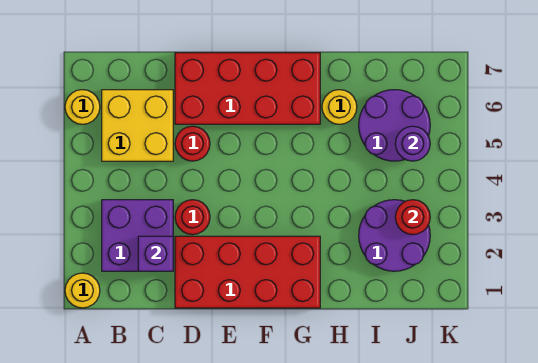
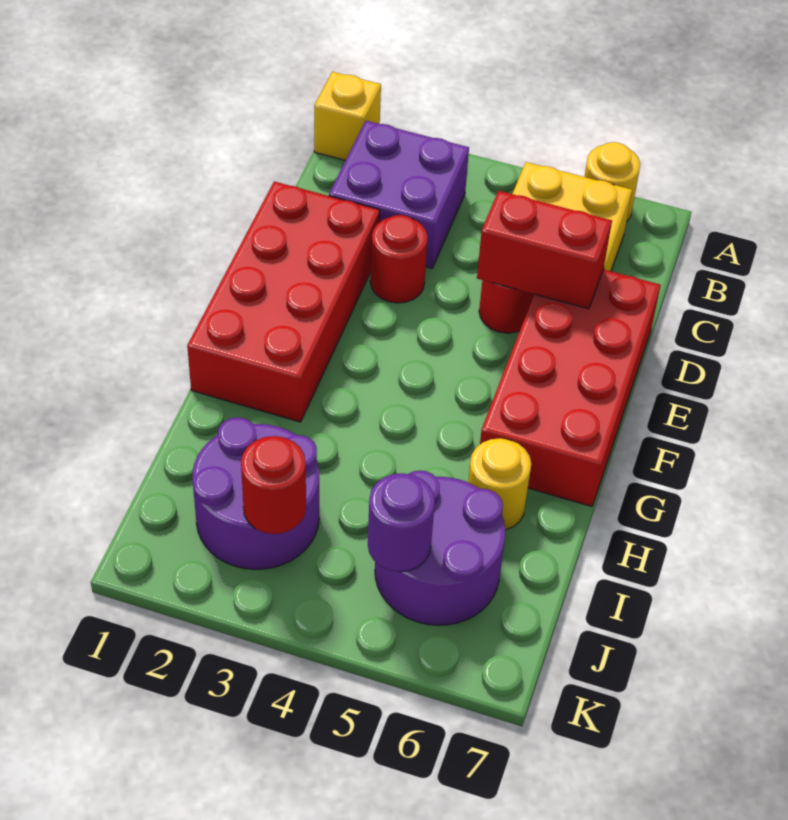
yellow 1x1 round brick [65,273,100,308] -> yellow 1x1 brick [314,72,381,160]
purple 1x1 brick [138,236,173,271] -> none
none -> red 1x2 brick [477,191,612,309]

